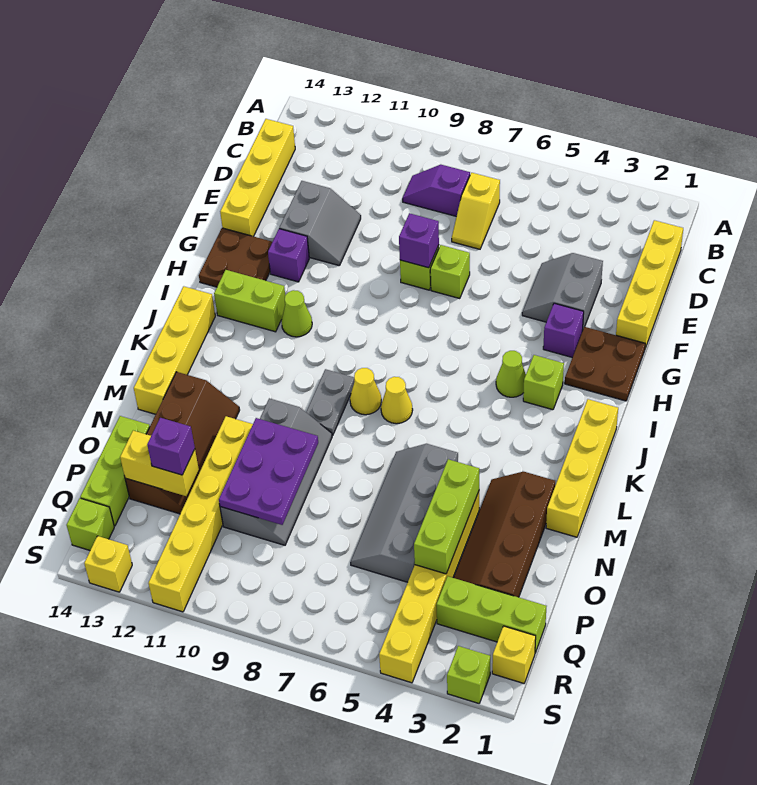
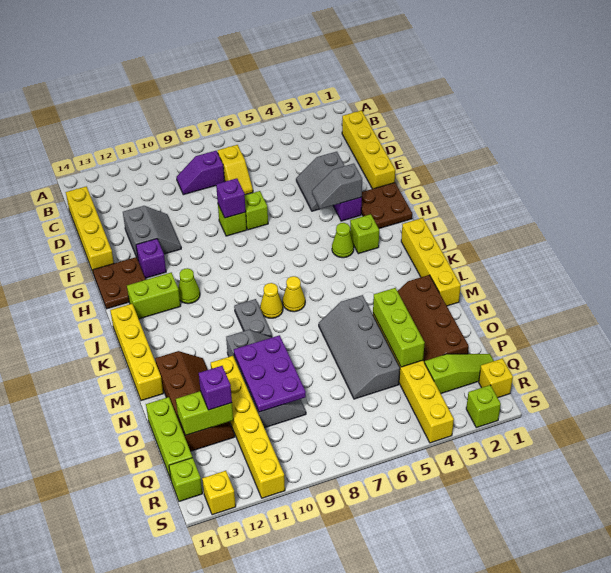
none -> grey 1x2 slope [312,164,362,209]
yellow 1x2 brick [120,431,199,496] -> lime 1x2 brick [176,391,233,435]
lime 1x3 brick [436,576,546,653] -> lime 1x3 slope [425,354,494,393]

